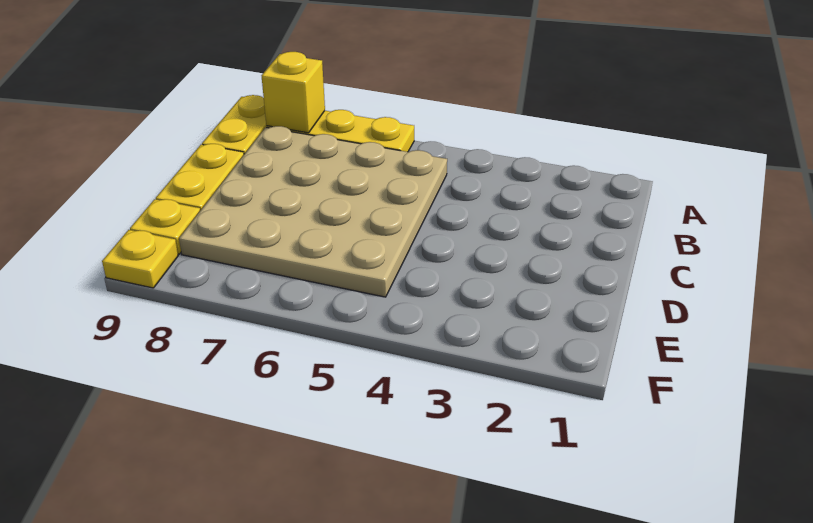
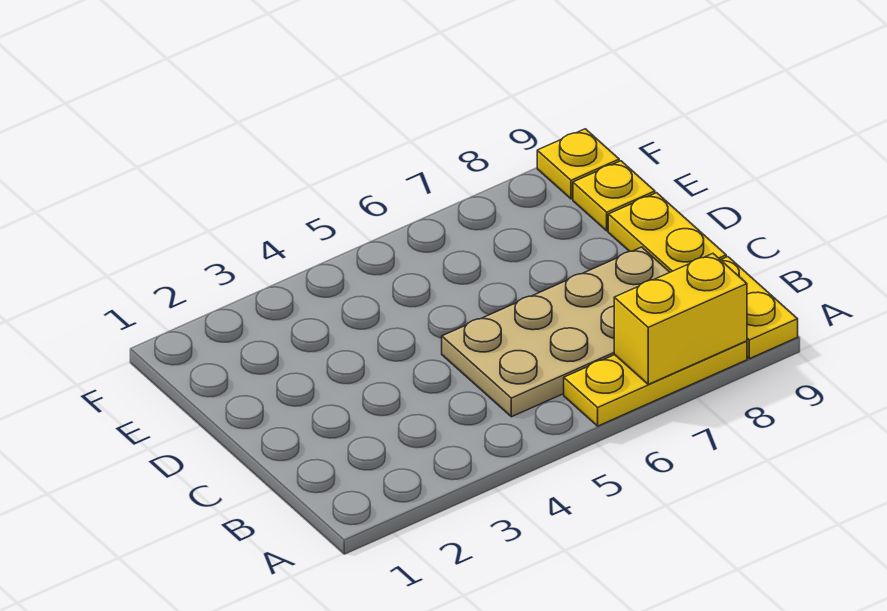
yellow 1x1 brick [262,52,325,133] -> yellow 1x2 brick [614,254,747,384]
tan 4x4 plate [179,126,447,297] -> tan 2x4 plate [442,247,670,417]

